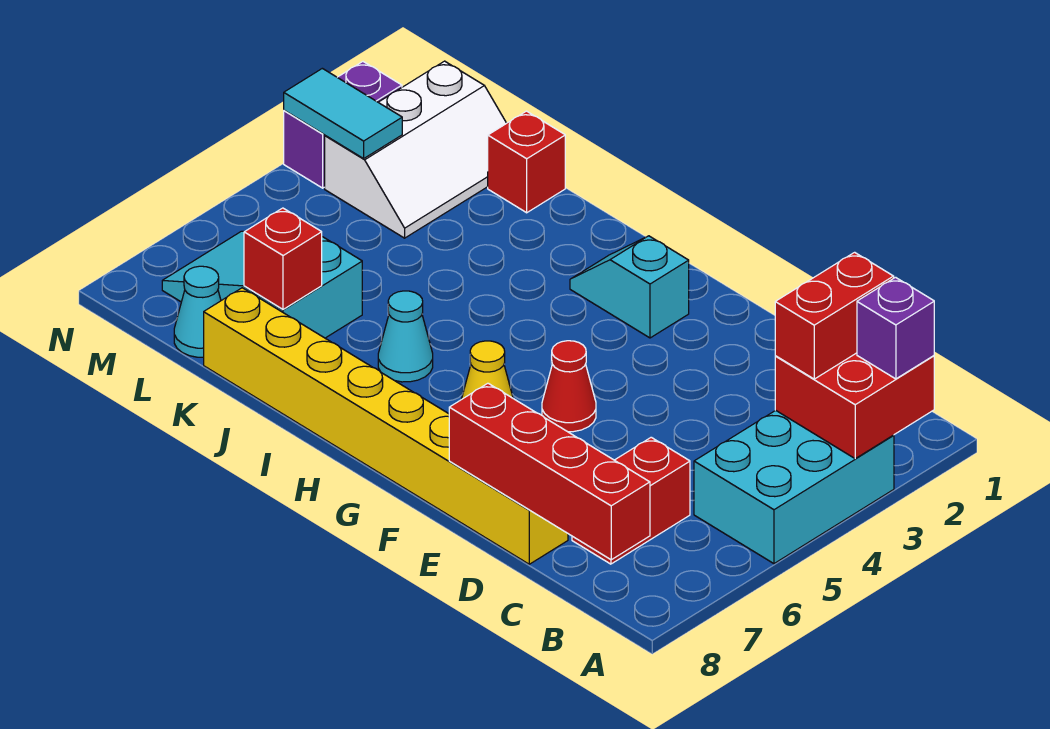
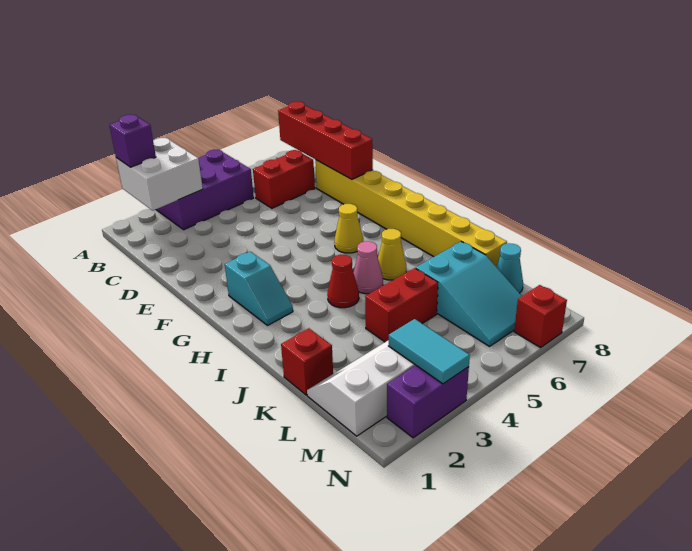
red 2x2 brick [775,353,934,458] -> white 2x2 brick [116,138,203,210]
cyan 2x3 brick [694,410,894,564] -> purple 2x3 brick [156,150,254,230]
red 1x2 brick [775,252,894,379] -> red 1x2 brick moved to [365,268,438,342]
red 1x1 cone [542,341,596,432] -> red 1x1 cone moved to [327,254,359,308]
none -> pink 1x1 cone [354,241,383,294]
cyan 1x1 cone [378,291,433,382] -> yellow 1x1 cone [378,229,406,280]
red 1x1 brick [244,208,322,309] -> red 1x1 brick moved to [514,285,567,348]

